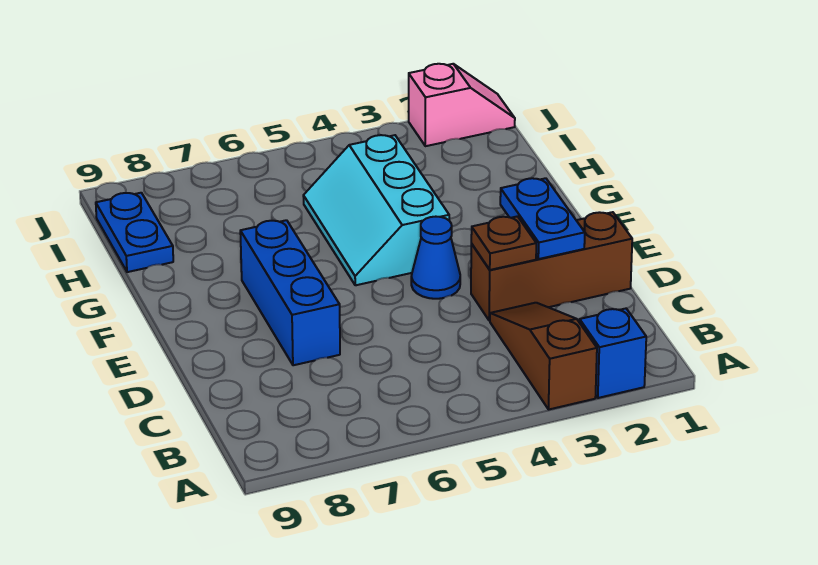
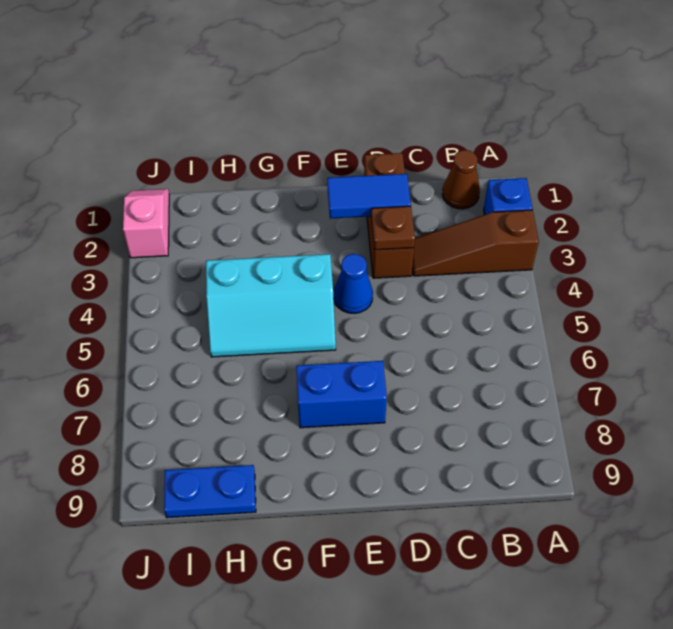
none -> brown 1x1 cone [442,150,480,209]
blue 1x2 plate [500,178,585,259] -> blue 1x2 tile [327,174,411,218]
blue 1x3 brick [240,220,340,365] -> blue 1x2 brick [296,361,387,428]

